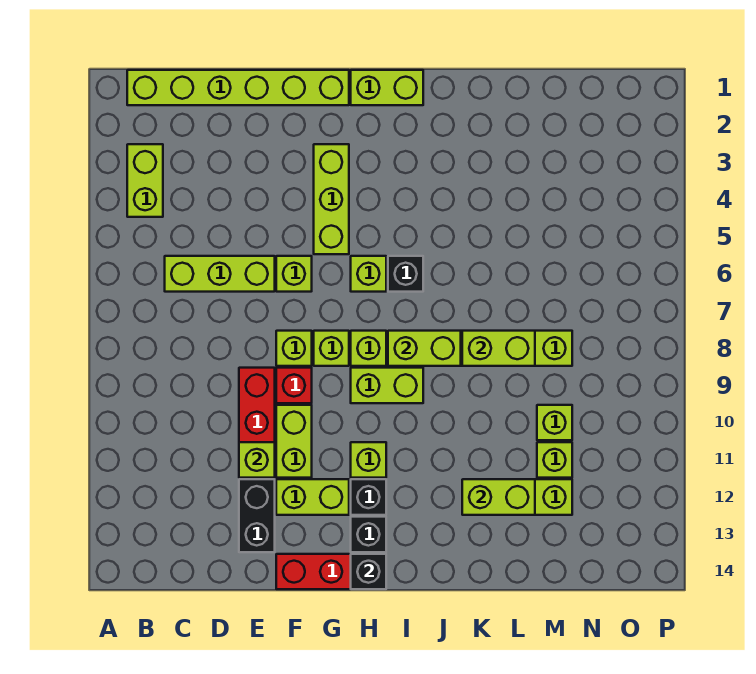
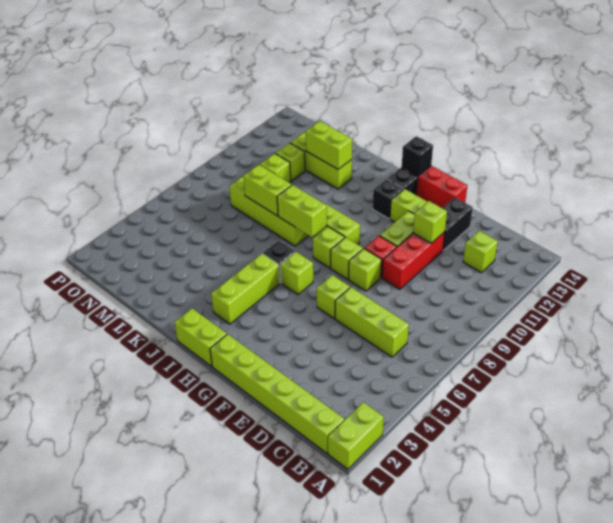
lime 1x2 brick [127,144,163,217] -> lime 1x2 brick moved to [328,402,384,469]
lime 1x3 brick [314,144,349,254] -> lime 1x3 brick moved to [211,254,280,324]
lime 1x1 brick [351,442,386,478] -> lime 1x1 brick moved to [463,231,498,273]

